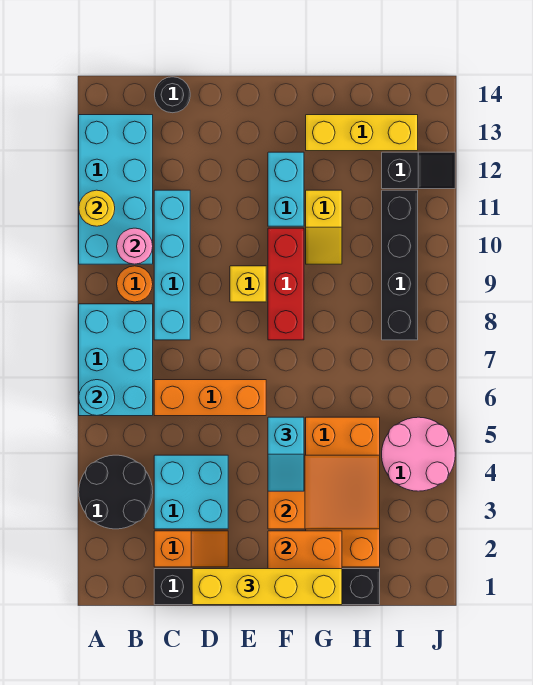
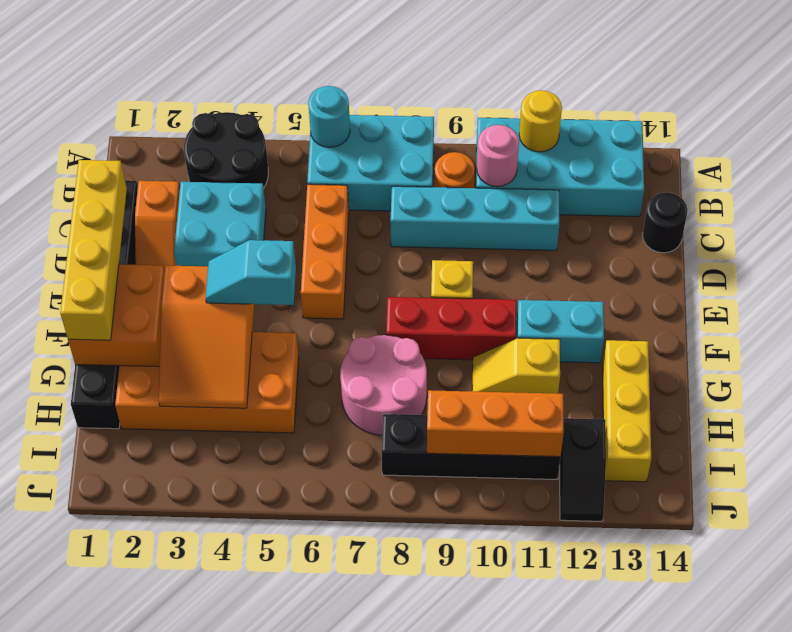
pink 2x2 round brick [382,417,455,491] -> pink 2x2 round brick moved to [340,335,427,435]
none -> orange 1x3 brick [427,390,564,457]

